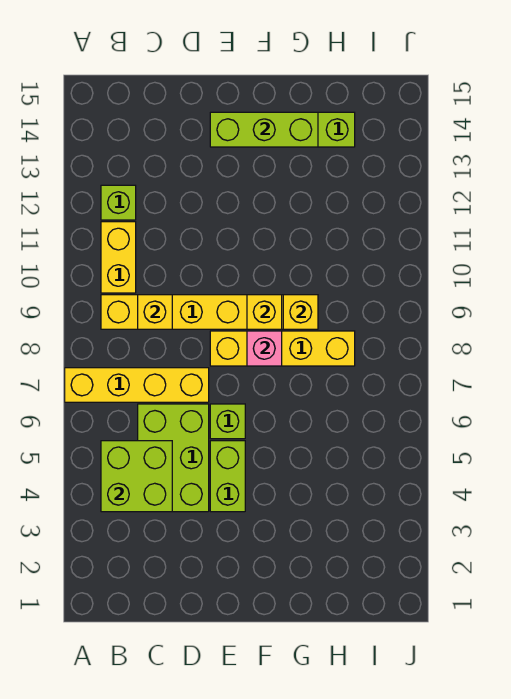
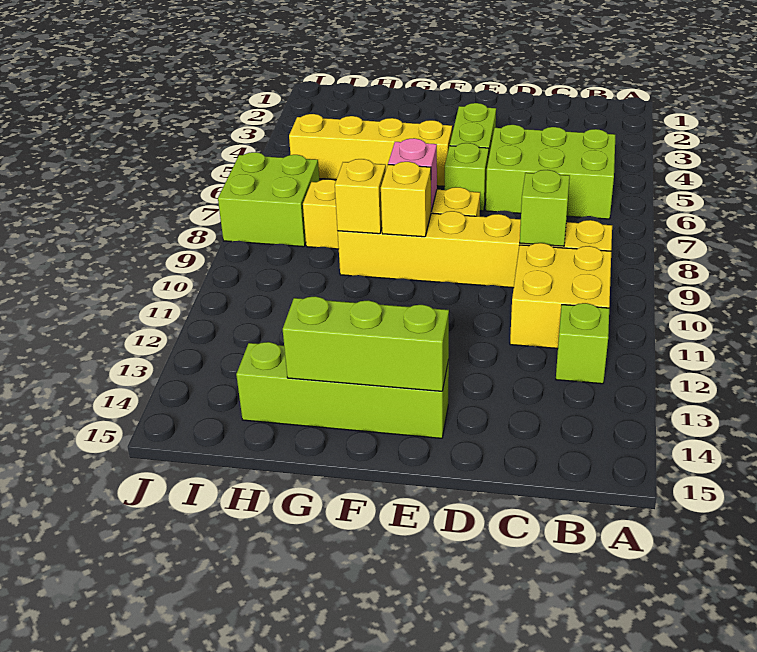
yellow 1x4 brick [65,368,209,402] -> yellow 1x4 brick moved to [289,114,452,186]
lime 2x2 brick [101,441,172,512] -> lime 2x2 brick moved to [218,152,319,247]
yellow 1x2 brick [101,222,136,293] -> yellow 2x2 brick [510,243,611,348]
lime 2x3 brick [138,404,209,512] -> lime 2x3 brick turned to [486,125,615,219]
yellow 1x1 brick [138,295,172,329] -> lime 1x1 brick [520,170,570,246]

